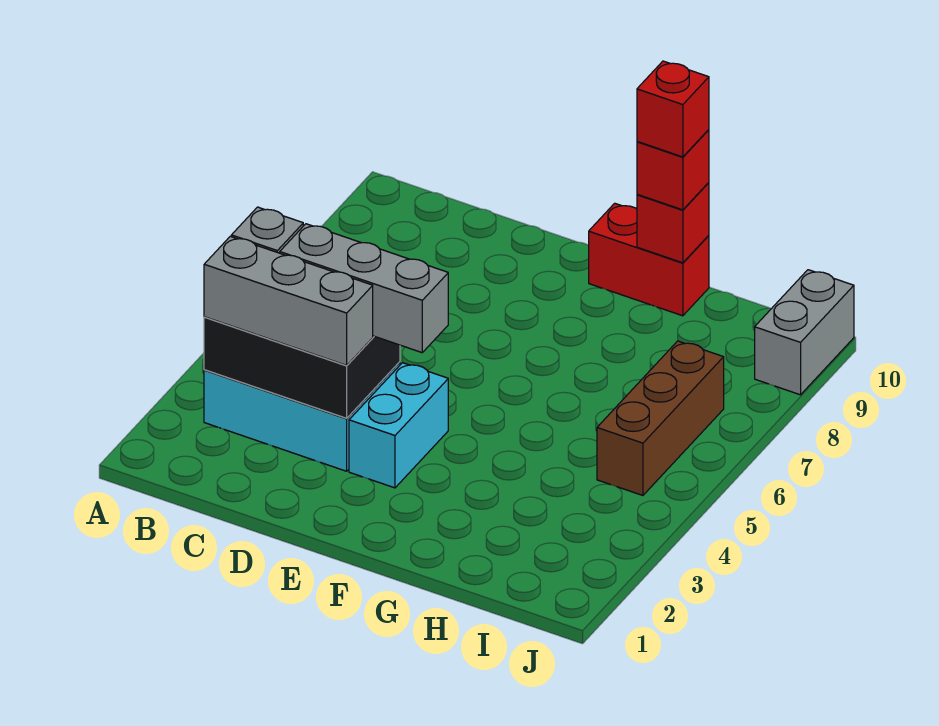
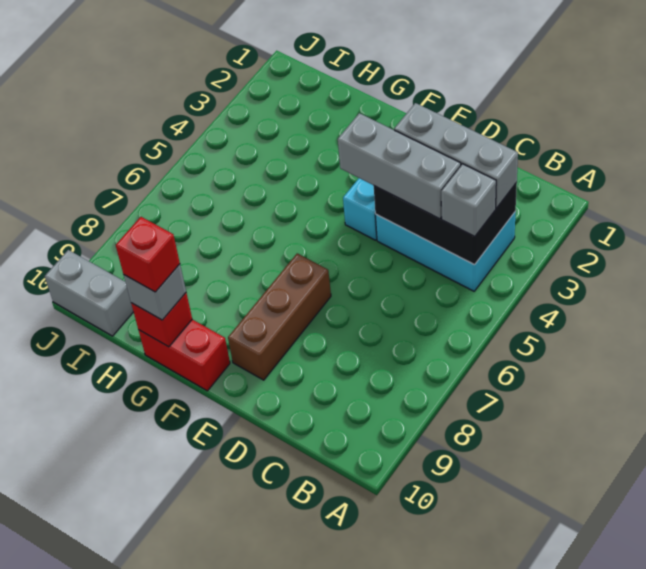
red 1x1 brick [637,130,709,210] -> grey 1x1 brick [124,264,186,320]
brown 1x3 brick [597,341,724,495] -> brown 1x3 brick moved to [228,253,331,380]
grey 1x2 brick [755,270,854,395] -> grey 1x2 brick turned to [45,250,133,336]

